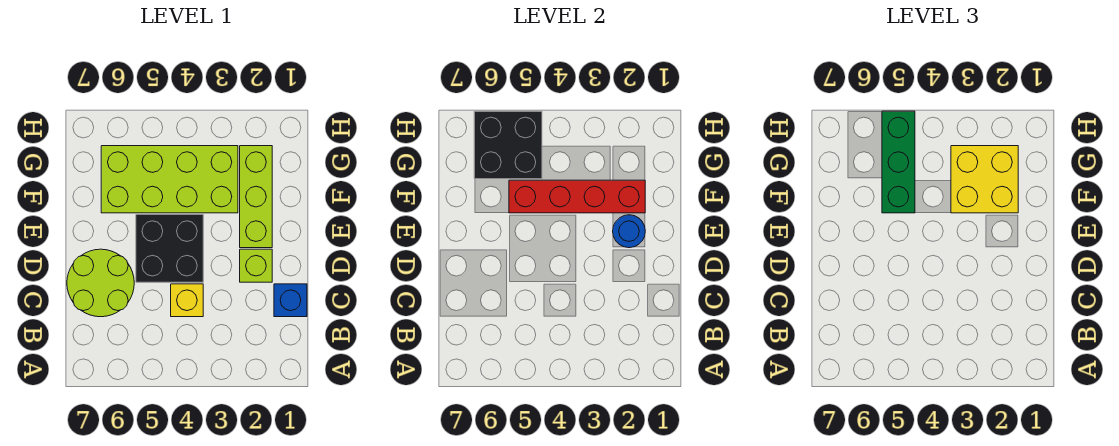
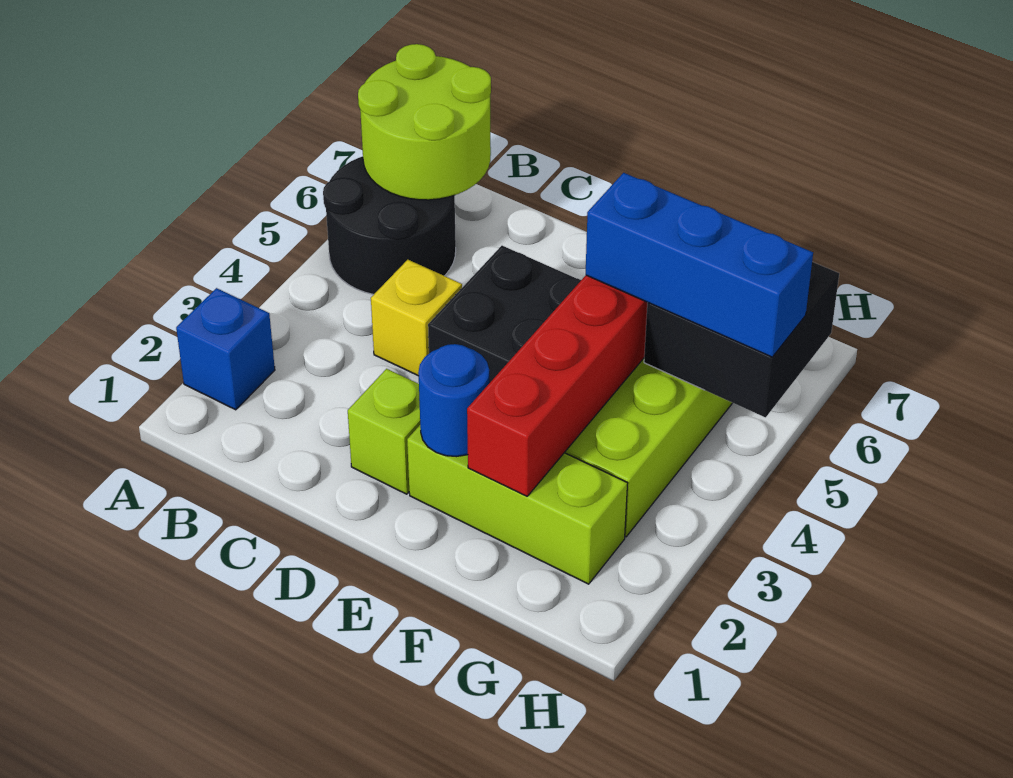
none -> black 2x2 round brick [323,156,456,294]
blue 1x1 brick [274,284,307,317] -> blue 1x1 brick moved to [176,288,275,410]
lime 2x2 round brick [67,249,134,317] -> lime 2x2 round brick moved to [358,44,491,200]
yellow 2x2 brick [951,146,1018,213] -> none
green 1x3 brick [882,111,915,213] -> blue 1x3 brick [586,173,813,357]

